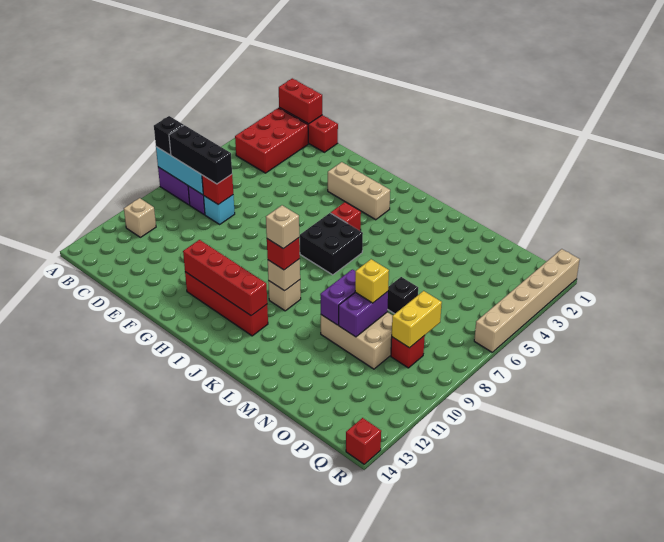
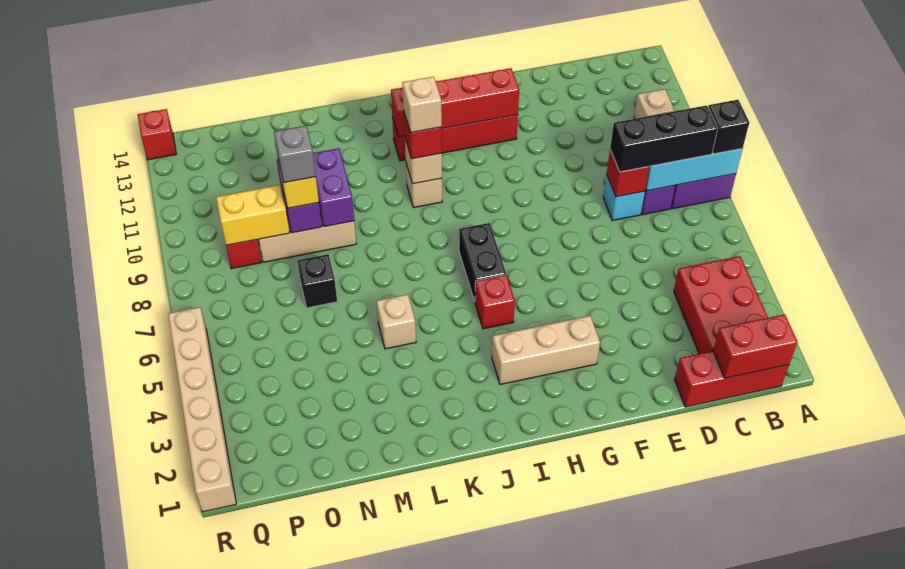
black 2x2 brick [300,213,363,275] -> black 1x2 brick [459,223,506,301]
none -> tan 1x1 brick [377,294,416,349]
none -> grey 1x1 brick [274,126,316,183]
yellow 1x2 brick [392,291,442,348] -> yellow 1x2 brick turned to [216,185,290,245]

